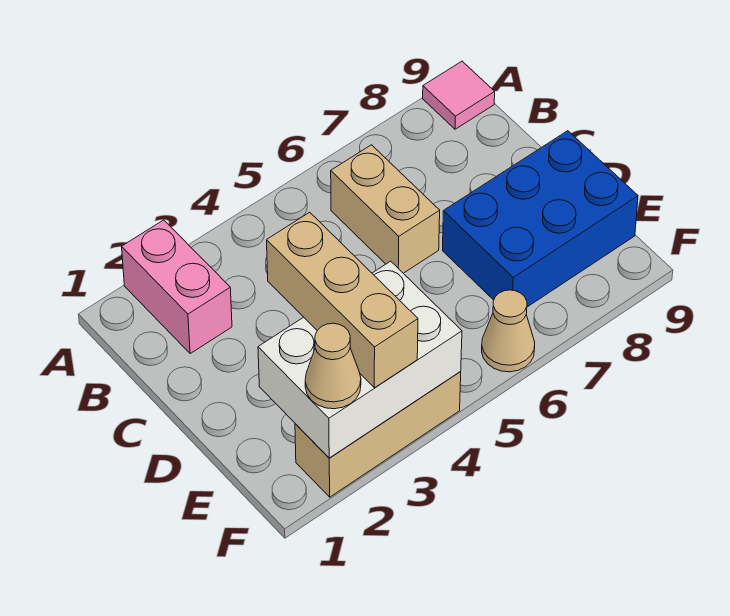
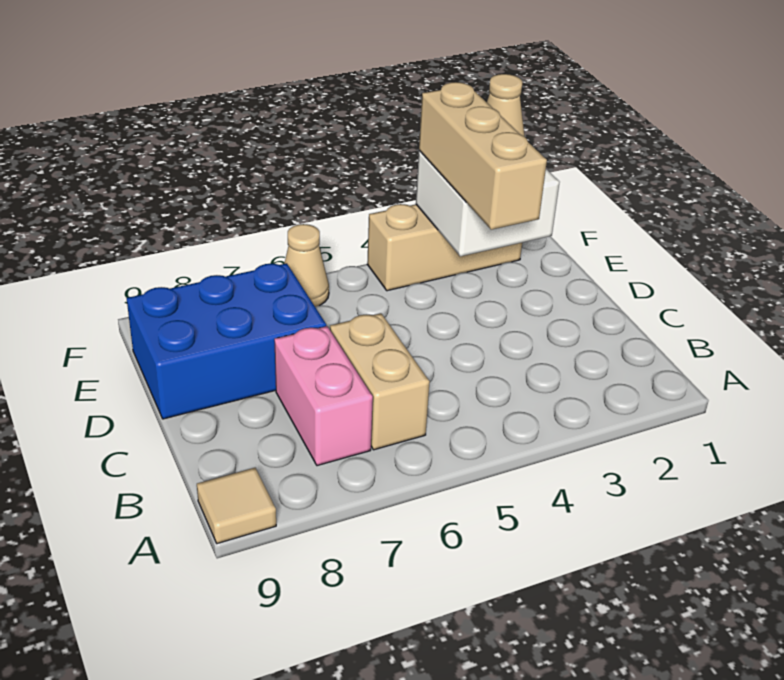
pink 1x2 brick [122,220,232,354] -> pink 1x2 brick moved to [274,326,373,466]
pink 1x1 tile [423,61,495,129] -> tan 1x1 tile [197,468,276,544]
white 2x3 brick [258,261,462,458] -> white 2x2 brick [416,151,560,256]

